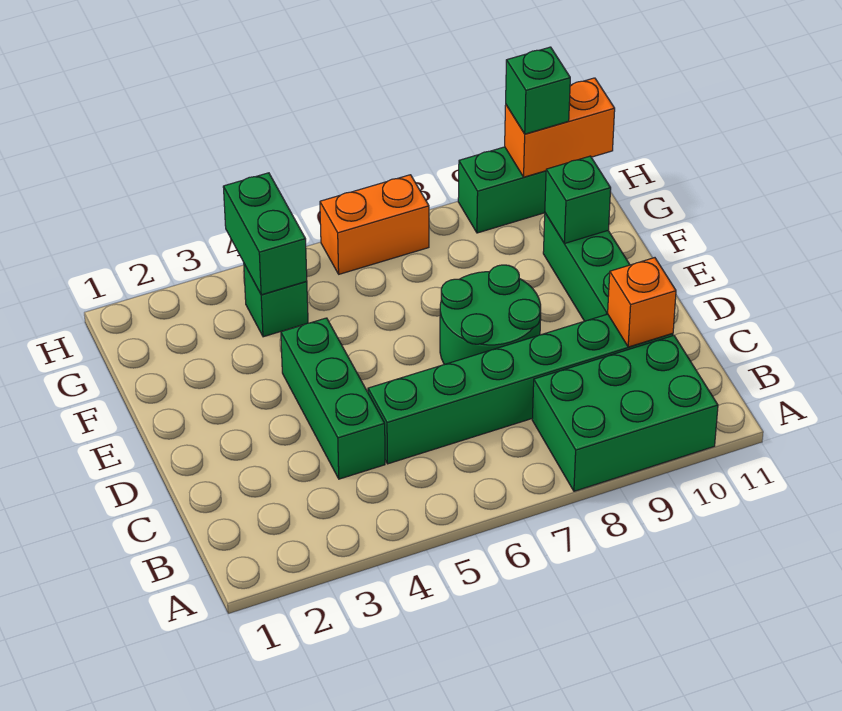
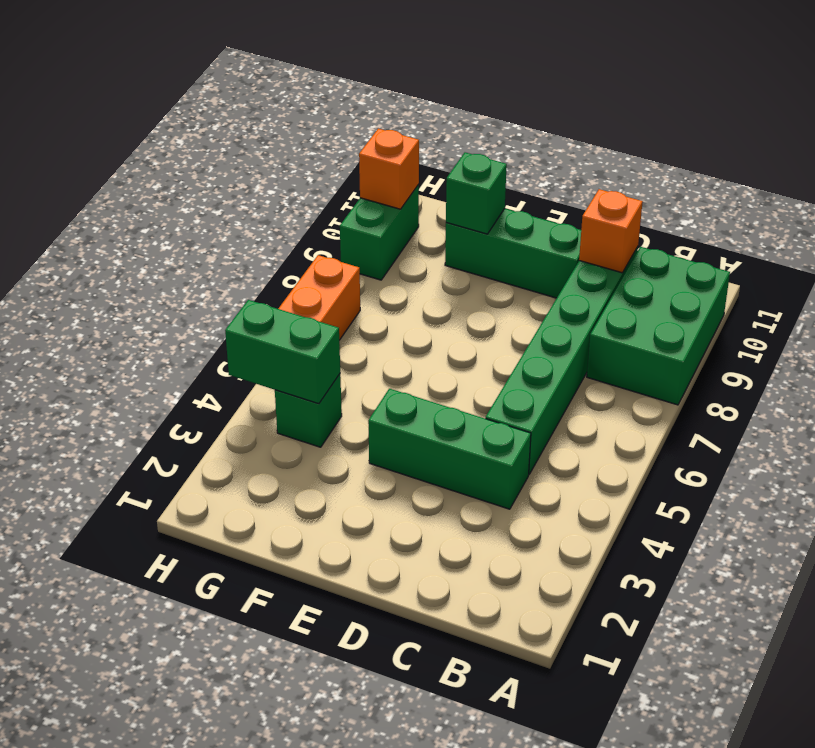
green 2x2 round brick [440,265,541,365] -> none
orange 1x2 brick [505,78,615,177] -> orange 1x1 brick [359,129,419,209]
green 1x1 brick [506,47,570,134] -> none

